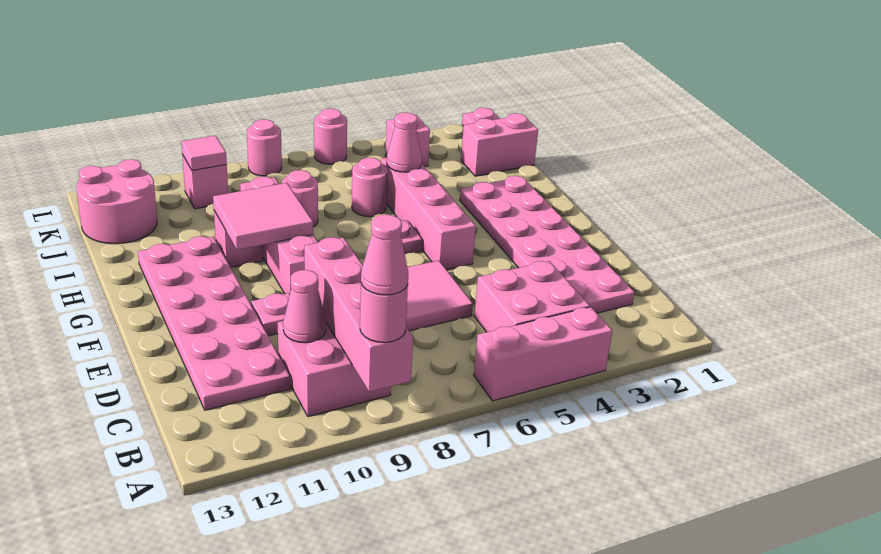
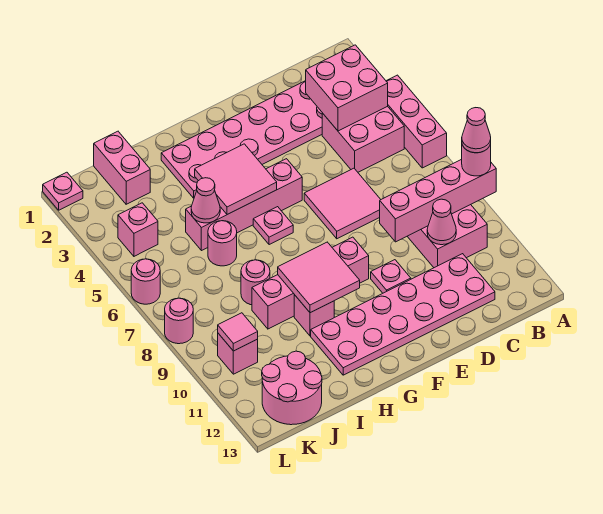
none -> pink 2x2 brick [306,45,388,131]
none -> pink 2x2 tile [195,144,277,214]

